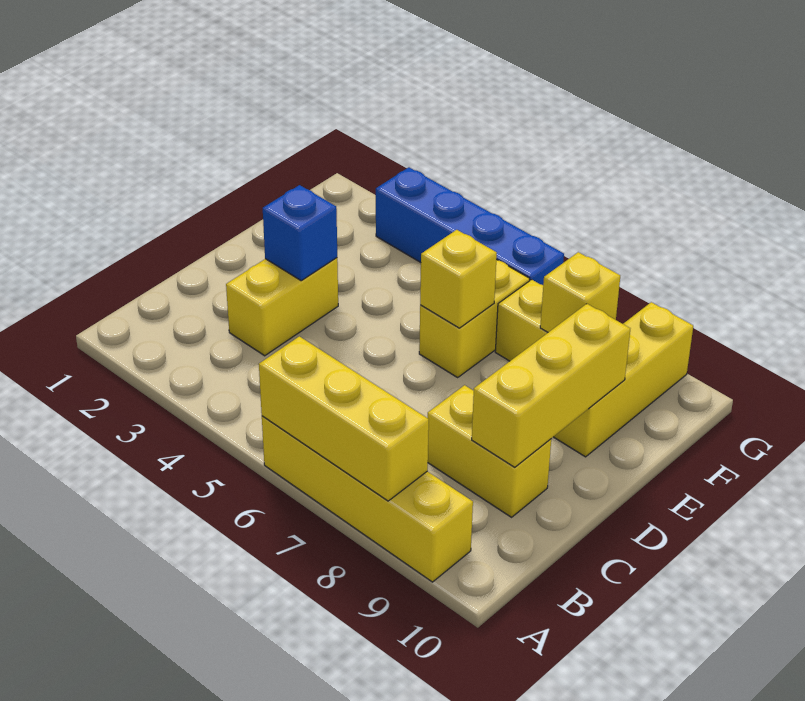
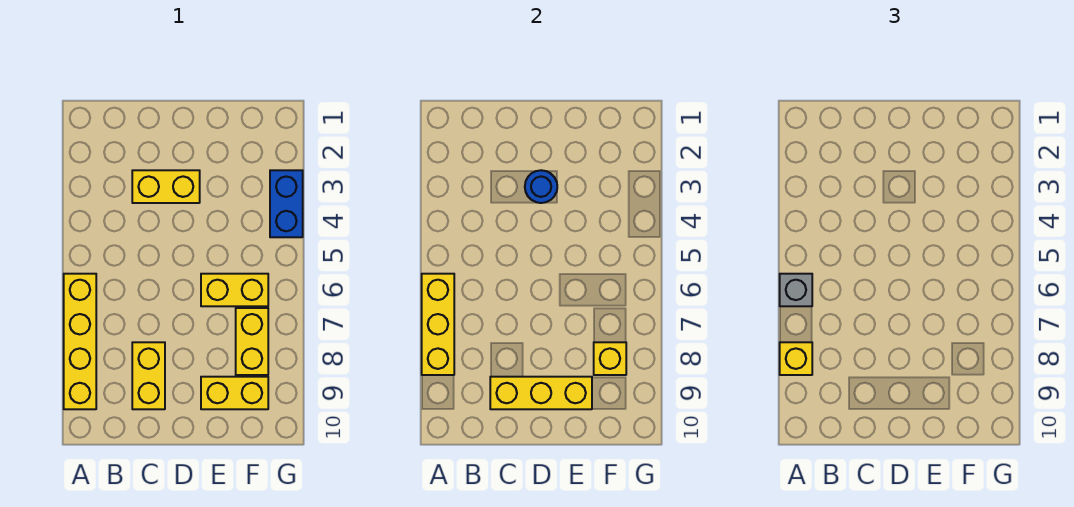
none -> grey 1x1 brick [780,274,812,306]
blue 1x1 brick [263,185,337,281] -> blue 1x1 round brick [525,170,557,203]
yellow 1x1 brick [420,230,497,328] -> yellow 1x1 brick moved to [780,342,812,375]
yellow 1x3 brick [554,302,693,457] -> yellow 1x2 brick [201,377,268,409]
blue 1x4 brick [376,167,564,285] -> blue 1x2 brick [270,170,303,237]

